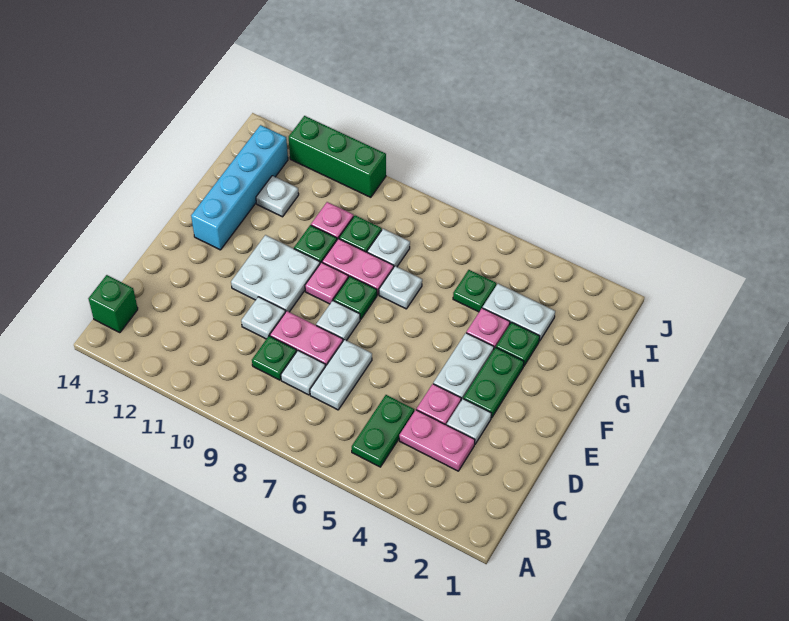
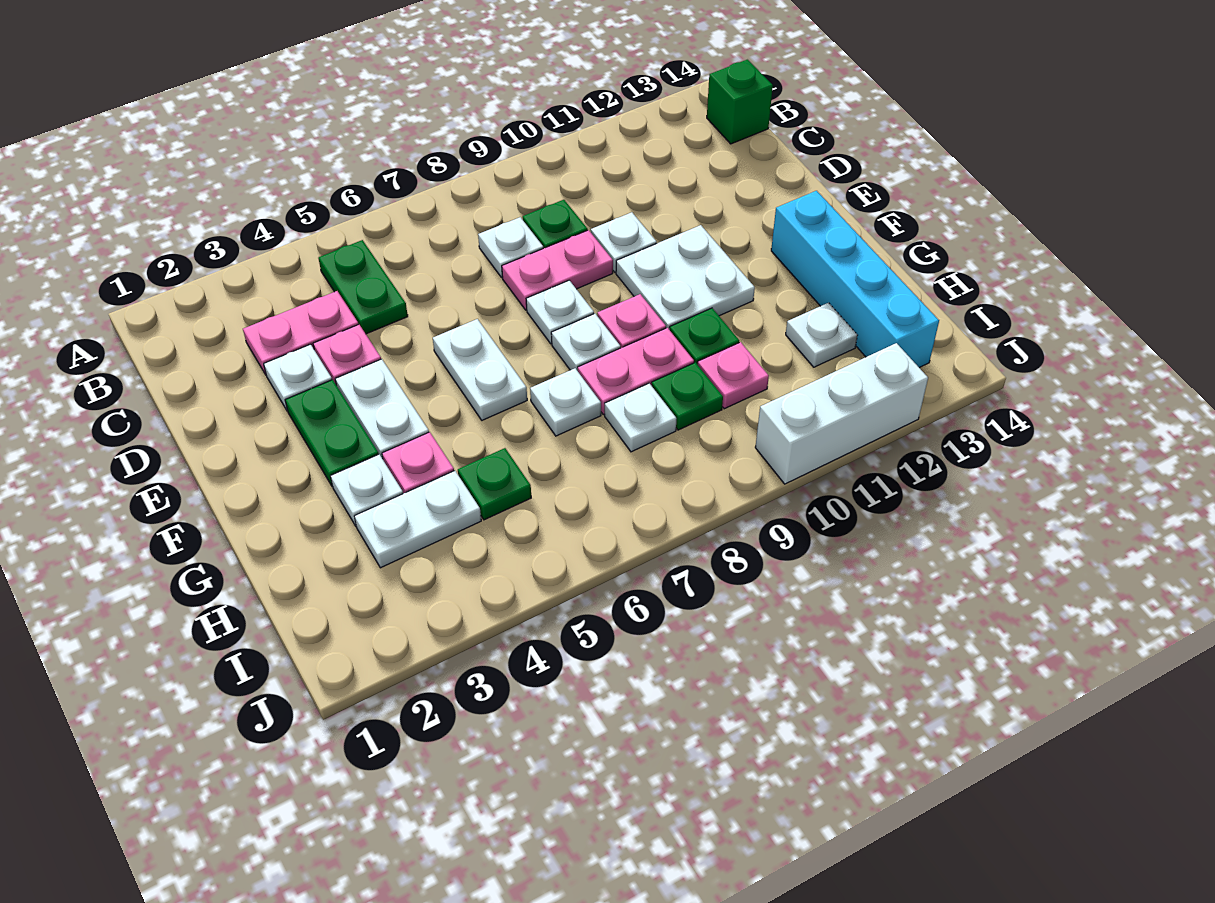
white 1x2 plate [310,340,372,410] -> white 1x2 plate moved to [433,319,527,420]
green 1x1 plate [333,276,377,319] -> white 1x1 plate [551,314,621,371]
green 1x1 plate [496,322,540,366] -> white 1x1 plate [331,454,403,526]
green 1x3 brick [289,116,386,197] -> white 1x3 brick [755,343,928,484]

